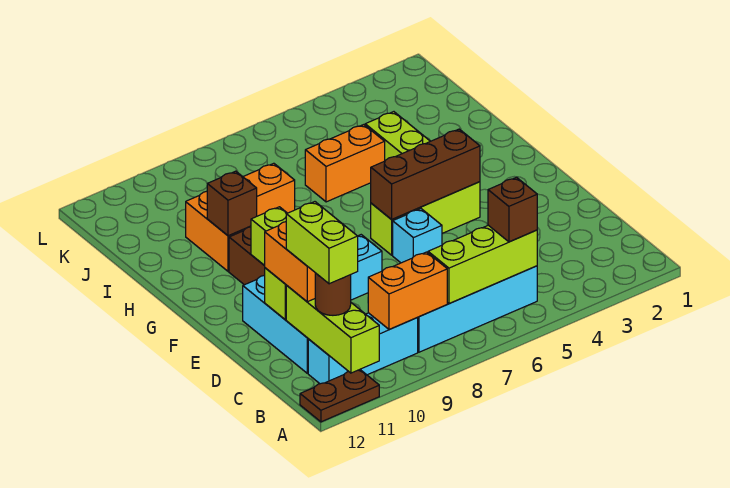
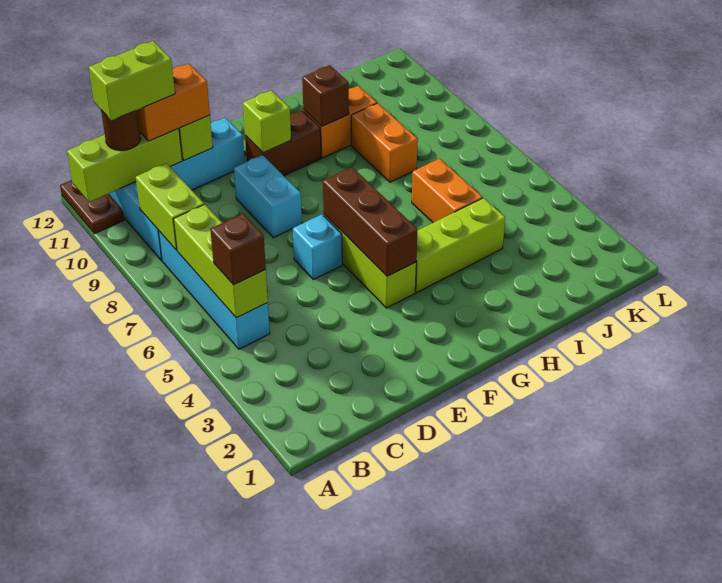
orange 1x2 brick [368,252,447,330] -> lime 1x2 brick [136,163,204,250]

